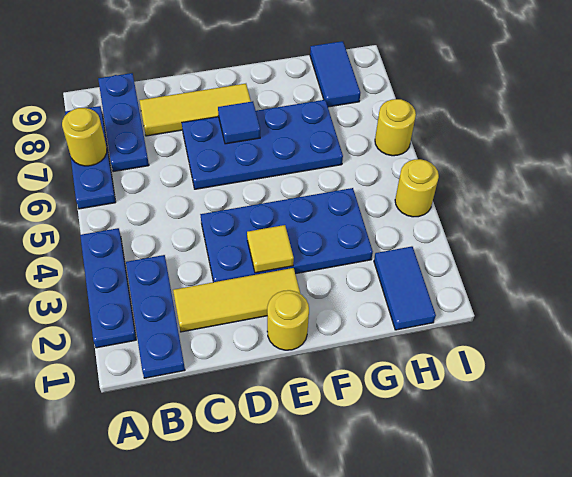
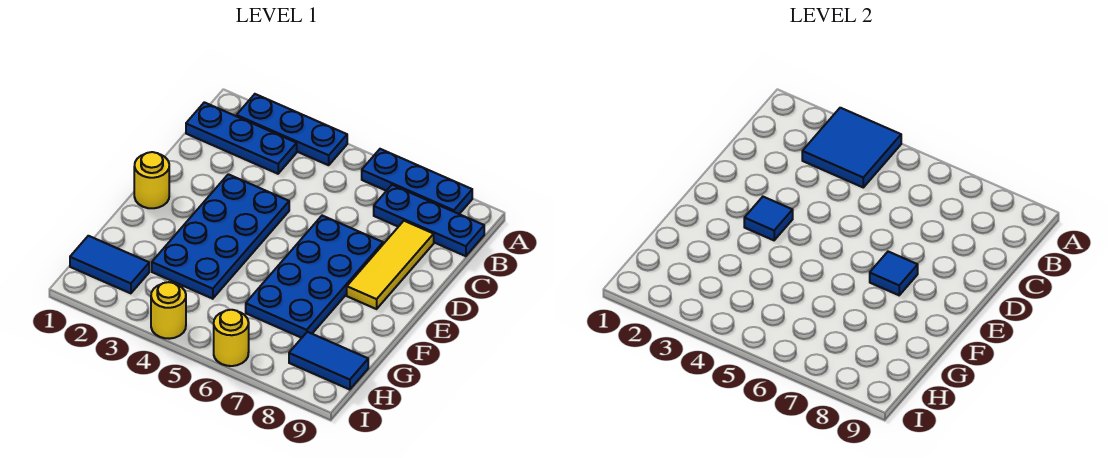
none -> blue 2x2 tile [802,108,901,187]
yellow 1x1 round brick [62,108,107,166] -> none
yellow 1x3 tile [173,268,300,332] -> none
yellow 1x1 tile [247,225,294,273] -> blue 1x1 tile [744,197,793,240]

